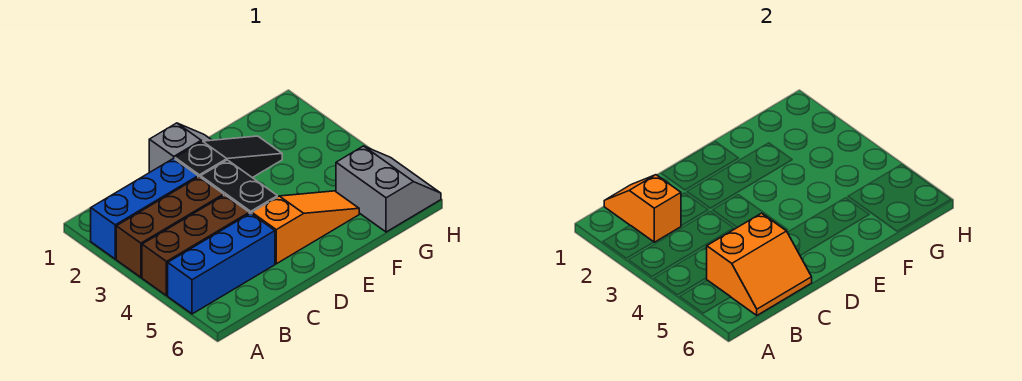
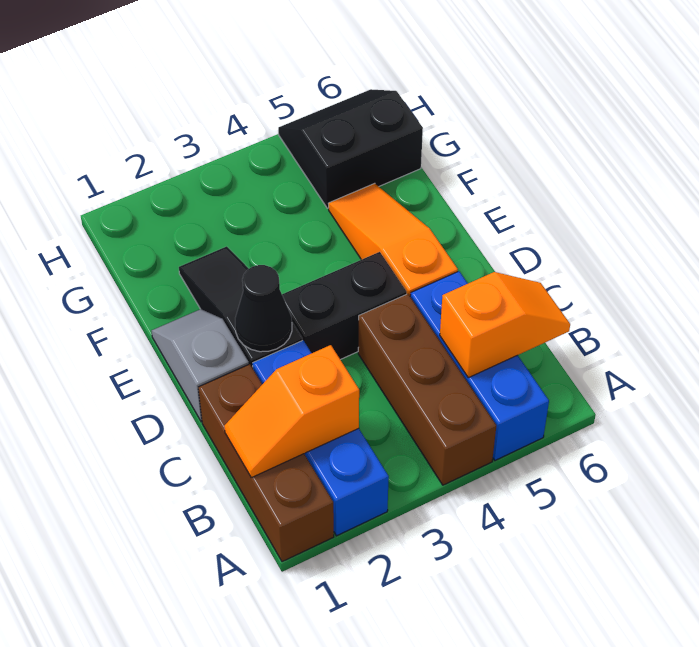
brown 1x3 brick [116,177,224,277] -> brown 1x3 brick moved to [198,364,334,562]
orange 2x2 slope [707,213,812,315] -> orange 1x2 slope [440,272,570,378]
none -> black 1x1 cone [235,265,292,352]
grey 2x2 slope [336,146,441,232] -> black 2x2 slope [278,89,423,208]

